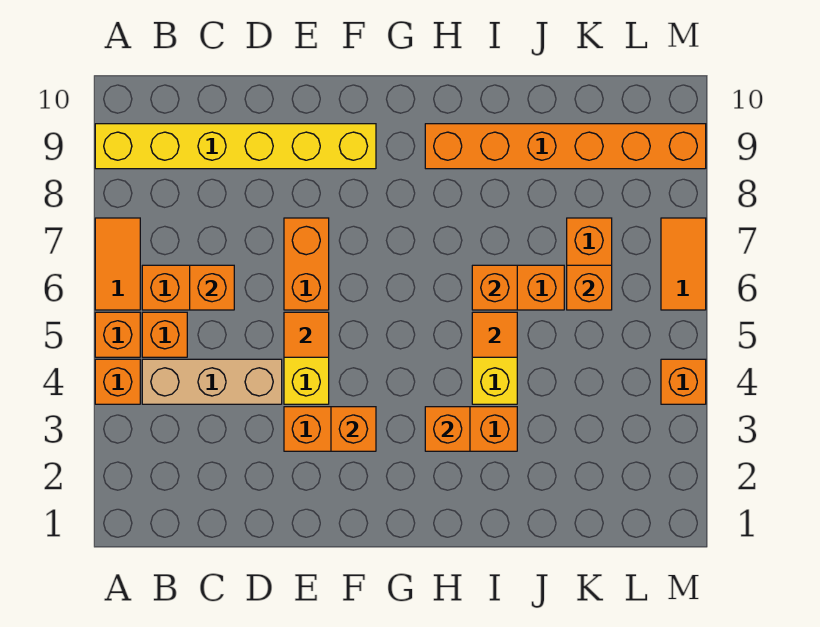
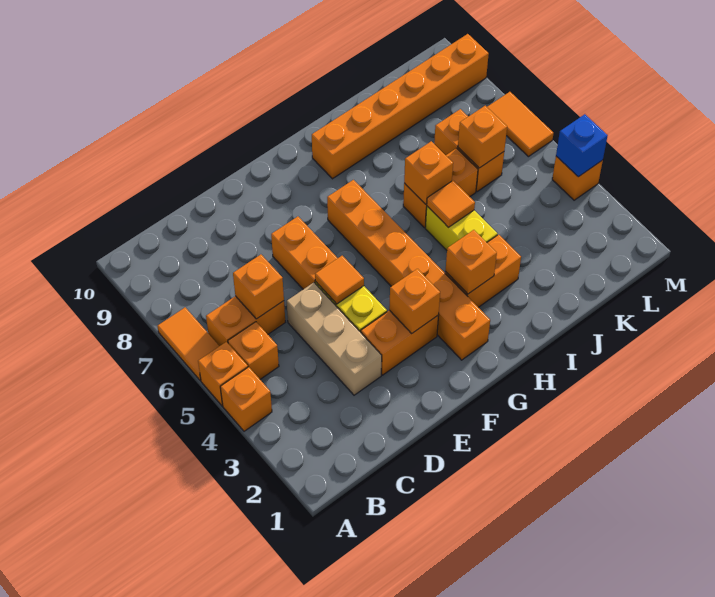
yellow 1x6 brick [95,124,376,169] -> none
tan 1x3 brick [142,359,282,404] -> tan 1x3 brick turned to [287,283,382,395]
none -> orange 1x6 brick [327,180,490,360]
none -> blue 1x1 brick [556,114,608,177]

